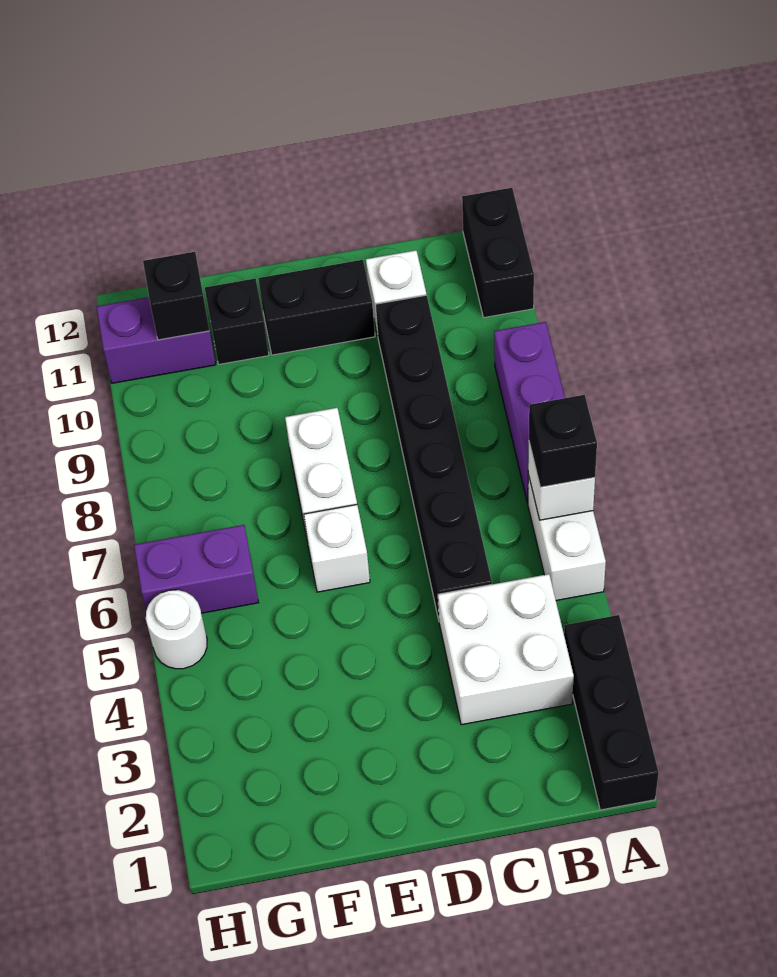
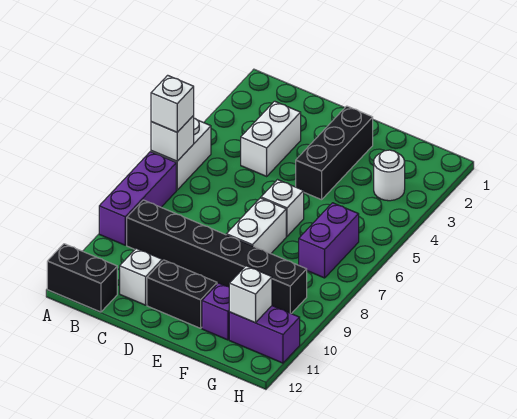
black 1x3 brick [564,615,659,810] -> black 1x3 brick moved to [296,106,373,200]
black 1x1 brick [529,395,597,487] -> white 1x1 brick [151,75,194,132]
black 1x2 brick [462,188,534,318] -> black 1x2 brick turned to [47,244,117,312]
white 2x2 brick [438,574,574,725] -> white 1x2 brick [241,101,301,176]
black 1x6 brick [376,295,492,620] -> black 1x6 brick turned to [127,200,307,314]
black 1x1 brick [205,278,269,364] -> purple 1x1 brick [202,283,229,340]
purple 1x2 brick [134,525,259,613] -> purple 1x2 brick turned to [299,203,359,278]
black 1x1 brick [143,252,210,340] -> white 1x1 brick [229,266,272,323]
white 1x1 round brick [146,590,207,669] -> white 1x1 round brick moved to [374,150,405,201]

